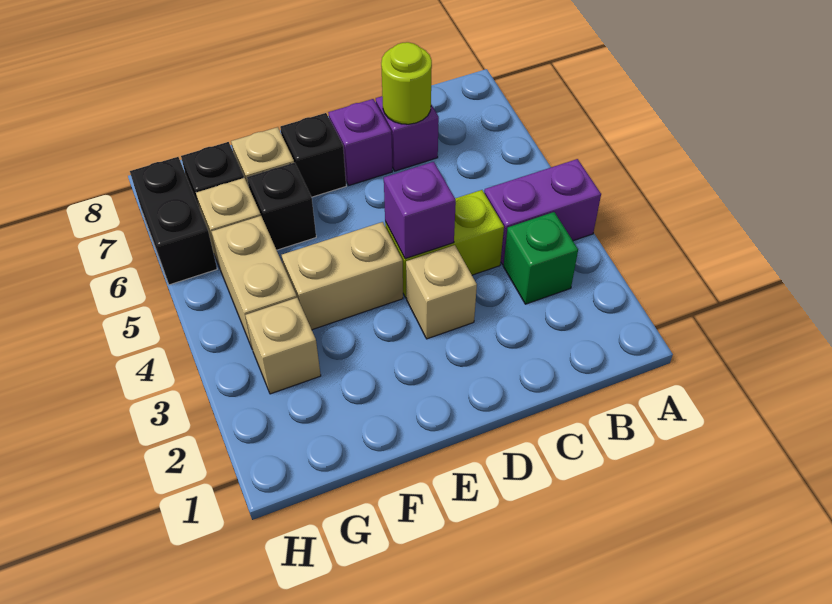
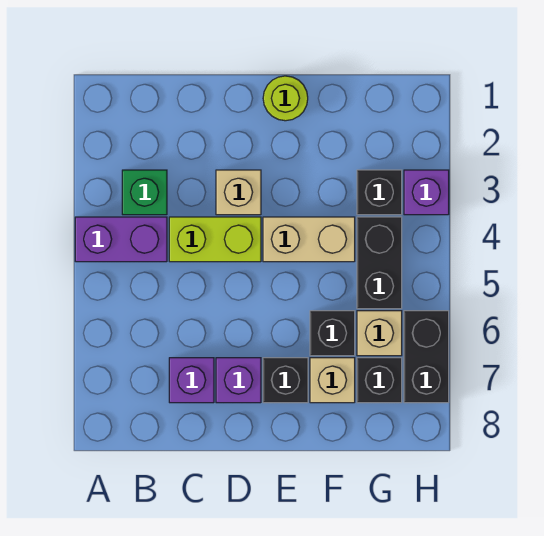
lime 1x1 round brick [381,42,432,124] -> lime 1x1 round brick moved to [263,76,308,121]
purple 1x1 brick [384,162,456,259] -> purple 1x1 brick moved to [404,170,449,215]
tan 1x1 brick [245,298,321,394] -> black 1x1 brick [357,170,402,215]
tan 1x2 brick [211,216,297,350] -> black 1x2 brick [357,217,402,309]

